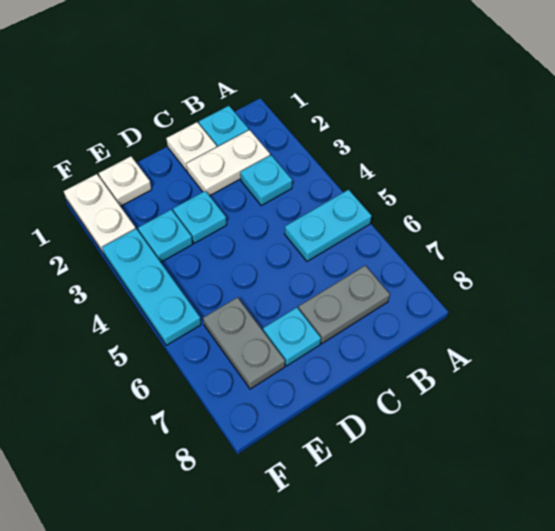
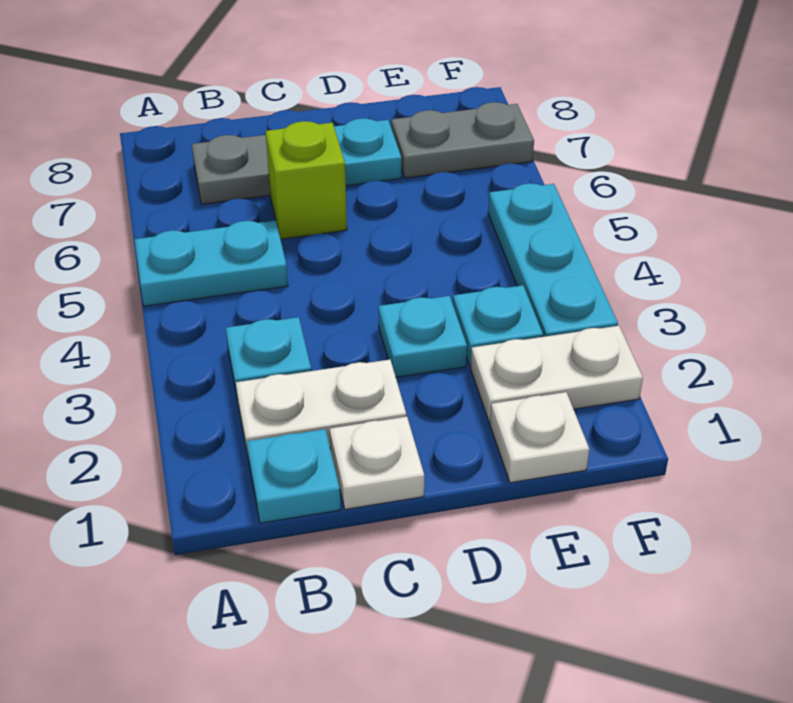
none -> lime 1x1 brick [266,121,347,239]
grey 1x2 plate [203,297,285,389] -> grey 1x2 plate turned to [391,102,534,178]
white 1x2 plate [64,174,136,254] -> white 1x2 plate turned to [471,326,643,422]

